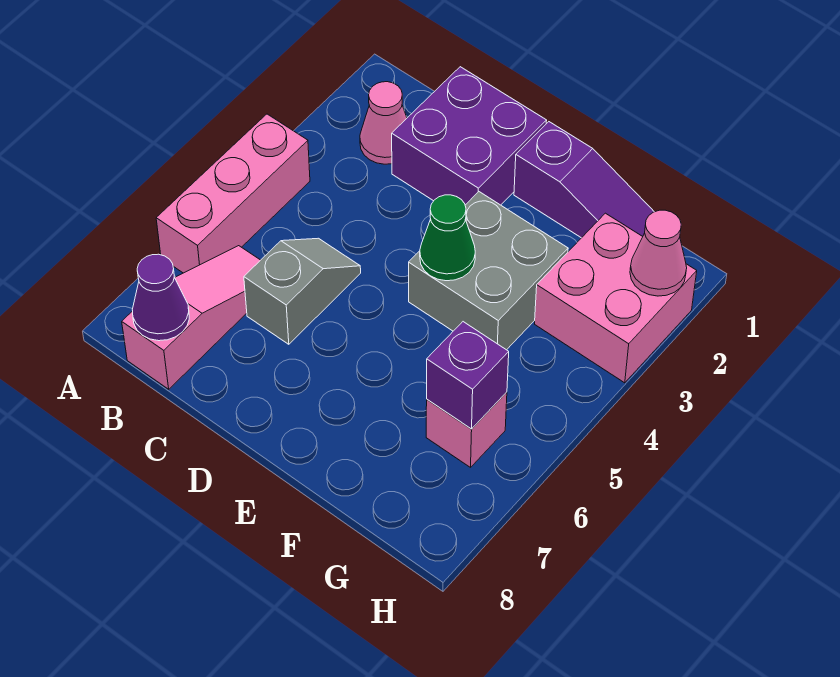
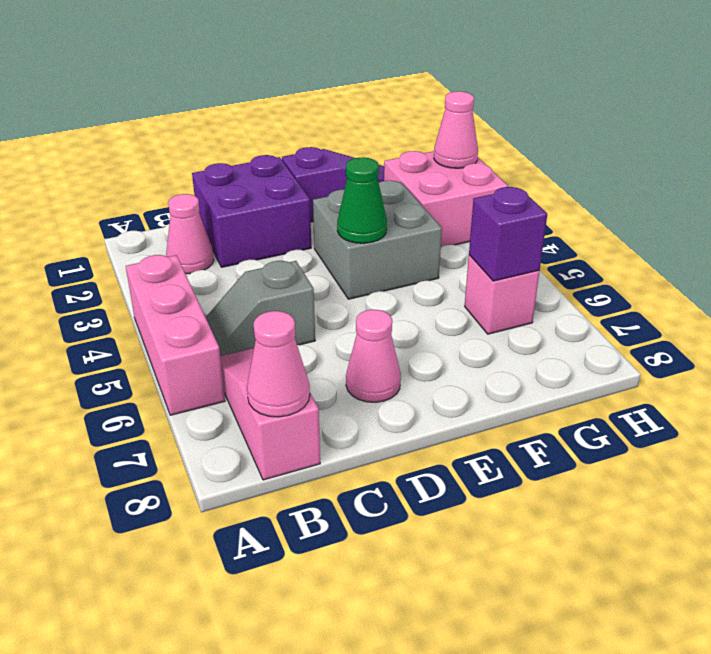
purple 1x1 cone [132,254,189,341] -> pink 1x1 cone [247,311,310,417]
grey 1x2 slope [244,238,361,344] -> grey 1x2 slope turned to [206,261,315,356]
none -> pink 1x1 cone [346,310,401,402]

